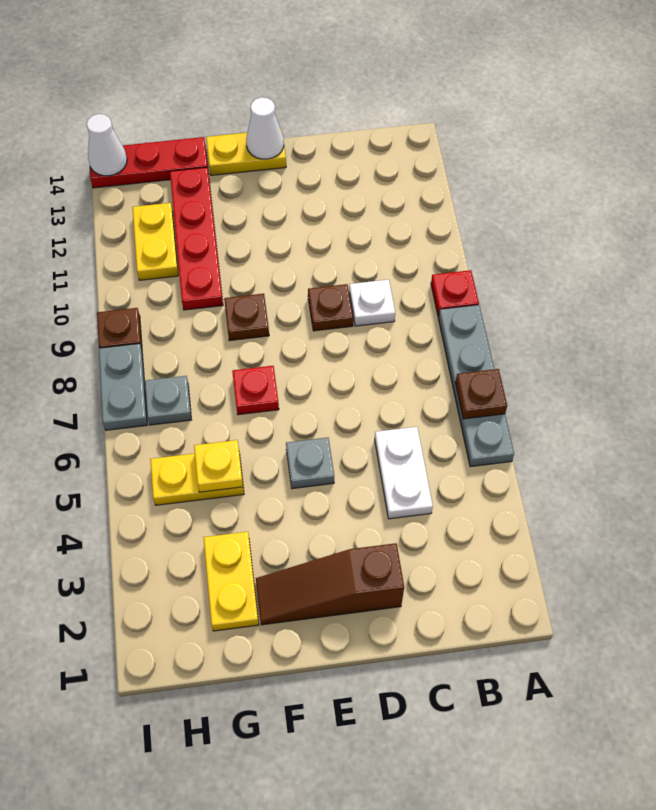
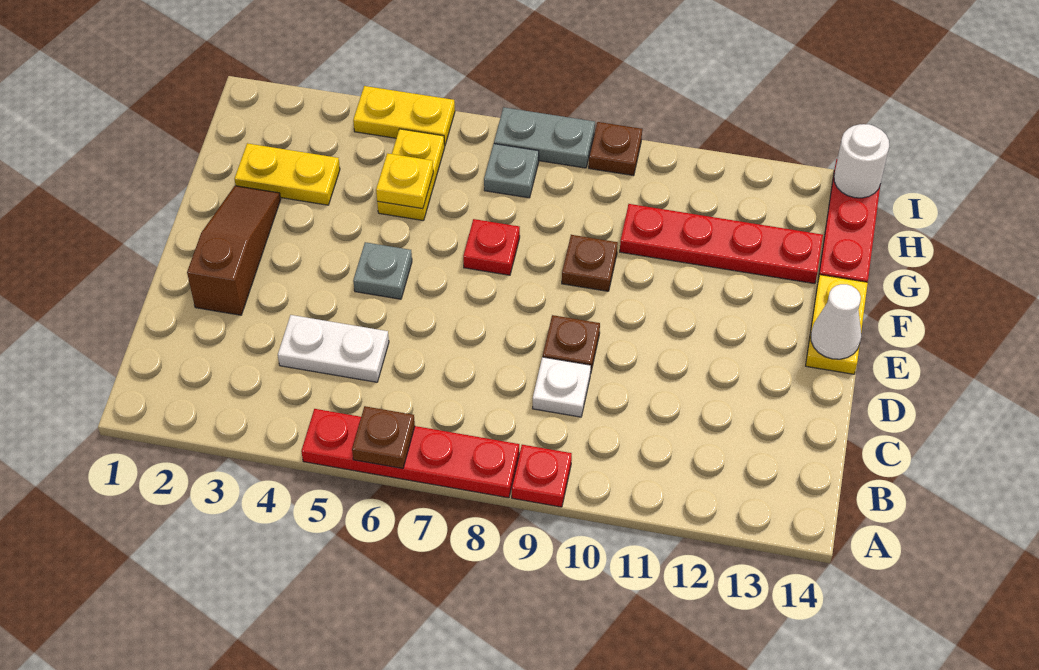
grey 1x4 plate [438,305,514,467] -> red 1x4 plate [301,409,519,498]
yellow 1x2 plate [132,203,178,280] -> yellow 1x2 plate moved to [353,86,455,145]
white 1x1 cone [87,114,127,176] -> white 1x1 round brick [834,124,889,198]

